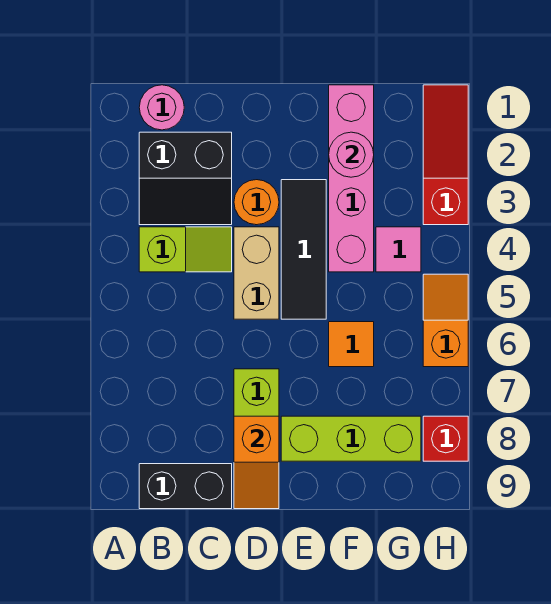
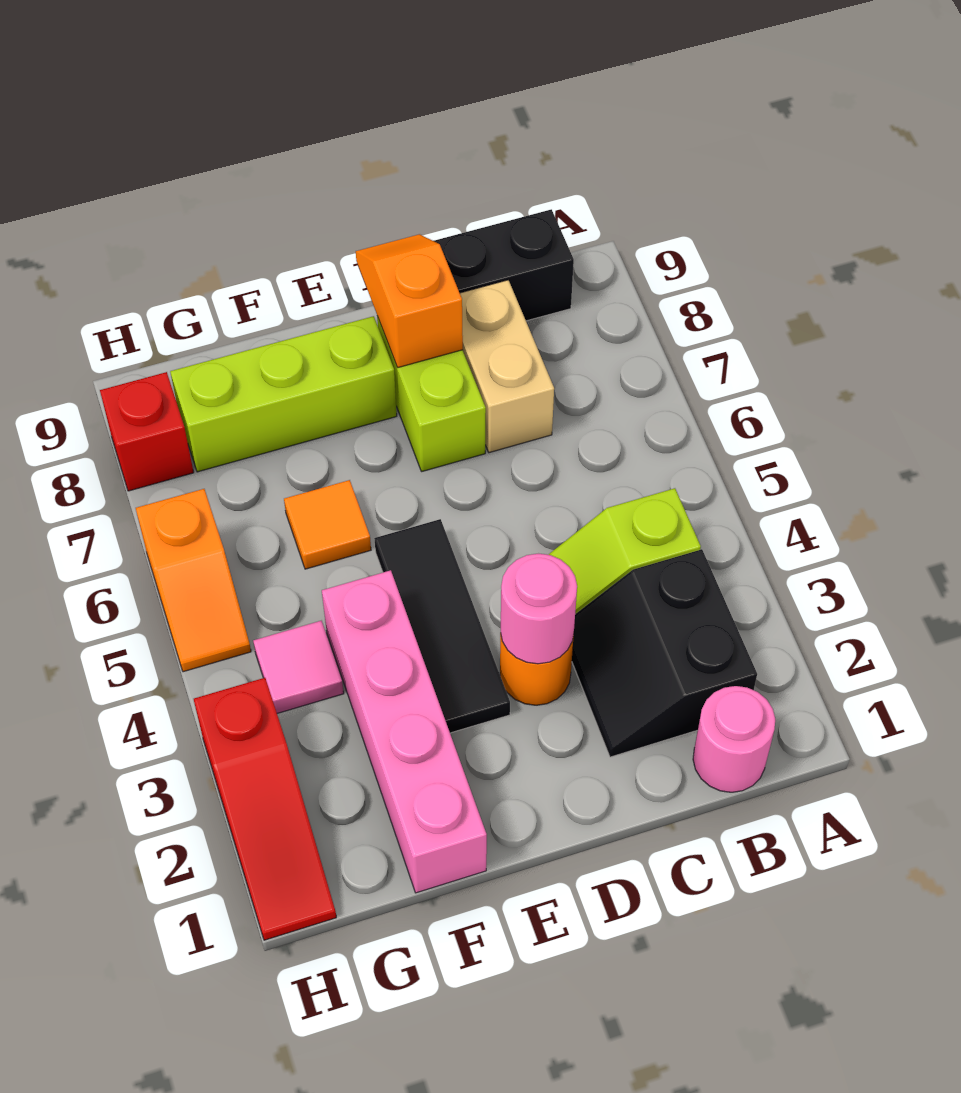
black 2x2 slope [139,132,232,225] -> black 2x2 slope turned to [572,549,757,757]
tan 1x2 brick [234,227,279,319] -> tan 1x2 brick moved to [460,280,554,453]
pink 1x1 round brick [329,132,374,177] -> pink 1x1 round brick moved to [501,554,577,664]

